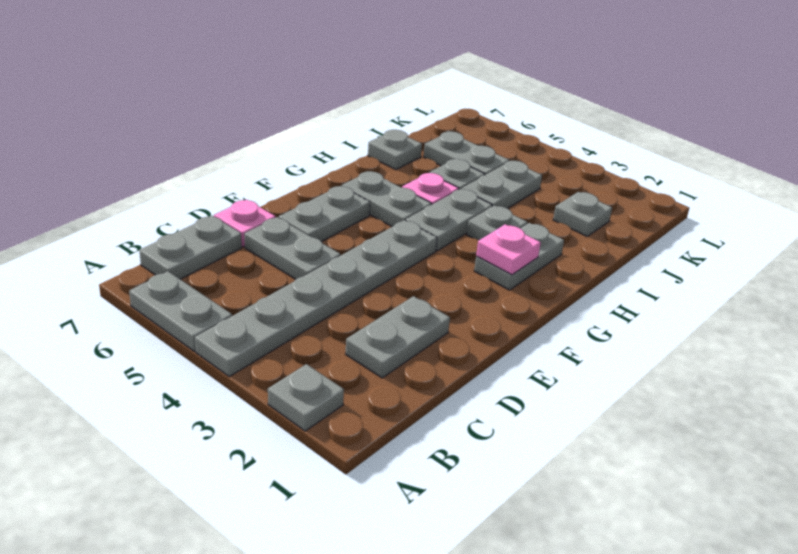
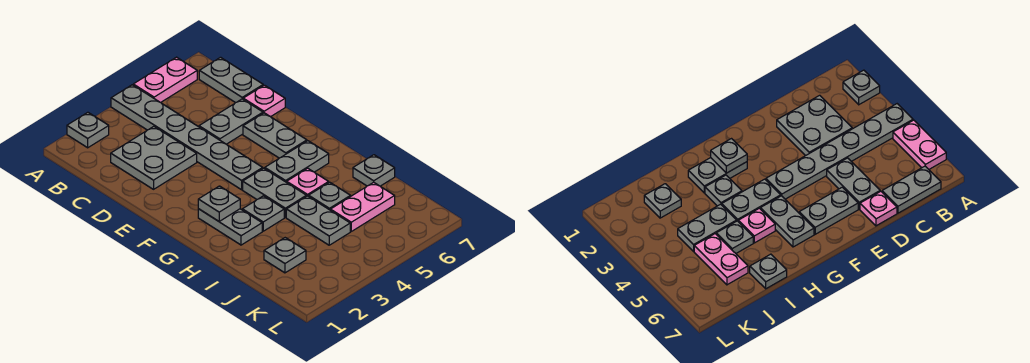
grey 1x2 plate [129,271,232,351] -> pink 1x2 plate [133,57,197,102]
grey 1x2 plate [346,296,450,378] -> grey 2x2 plate [111,127,197,189]
pink 1x1 plate [476,224,541,275] -> grey 1x1 plate [198,186,240,221]
grey 1x2 plate [424,131,509,175] -> pink 1x2 plate [331,182,395,231]

